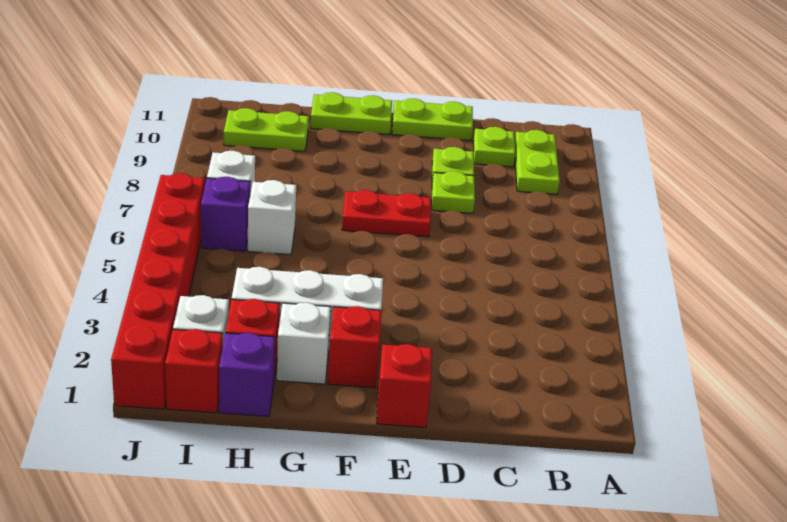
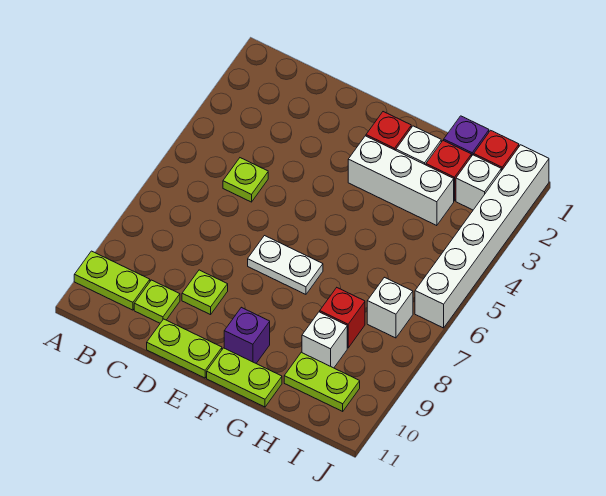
lime 1x2 plate [515,130,560,194] -> lime 1x2 plate turned to [74,251,150,310]
lime 1x1 plate [432,171,475,213] -> lime 1x1 plate moved to [223,158,268,202]
red 1x1 brick [377,344,432,427] -> red 1x1 brick moved to [320,288,365,348]
red 1x2 plate [342,190,431,237] -> white 1x2 plate [248,236,323,294]
white 1x1 brick [248,180,296,255] -> white 1x1 brick moved to [302,312,347,368]
purple 1x1 brick [201,177,251,251] -> purple 1x1 brick moved to [224,307,270,363]
red 1x6 brick [111,173,205,409] -> white 1x6 brick [415,145,549,328]

